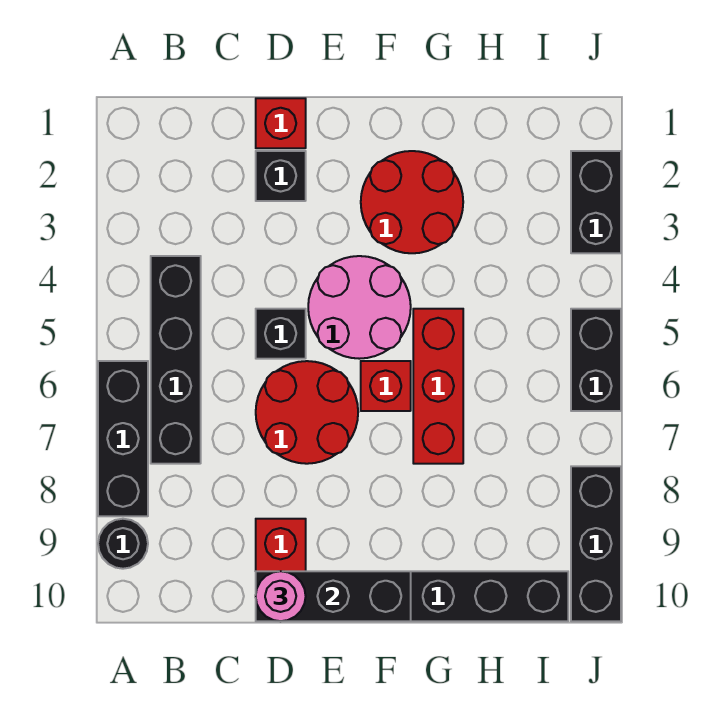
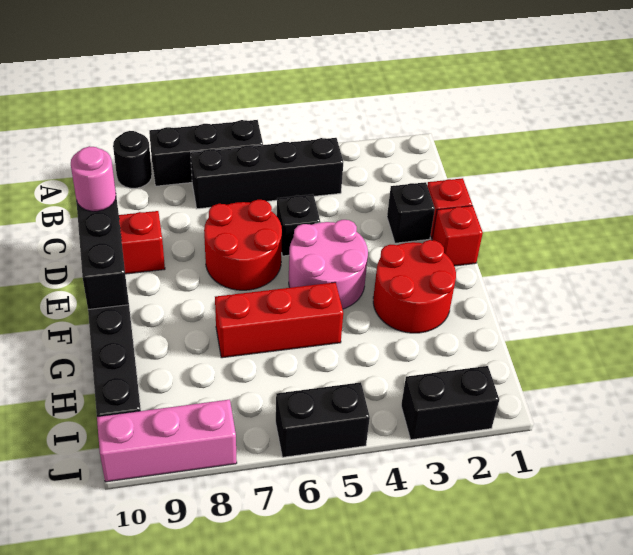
red 1x1 brick [361,361,411,411] -> red 1x1 brick moved to [432,206,483,266]
black 1x3 brick [571,466,621,621] -> pink 1x3 brick [97,400,237,482]

